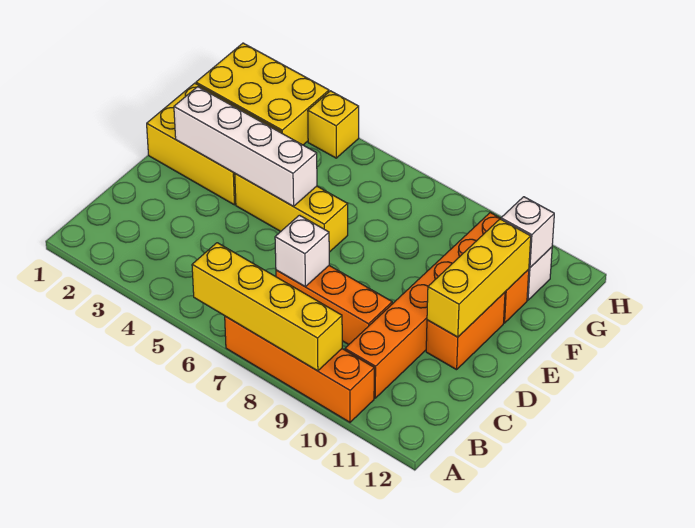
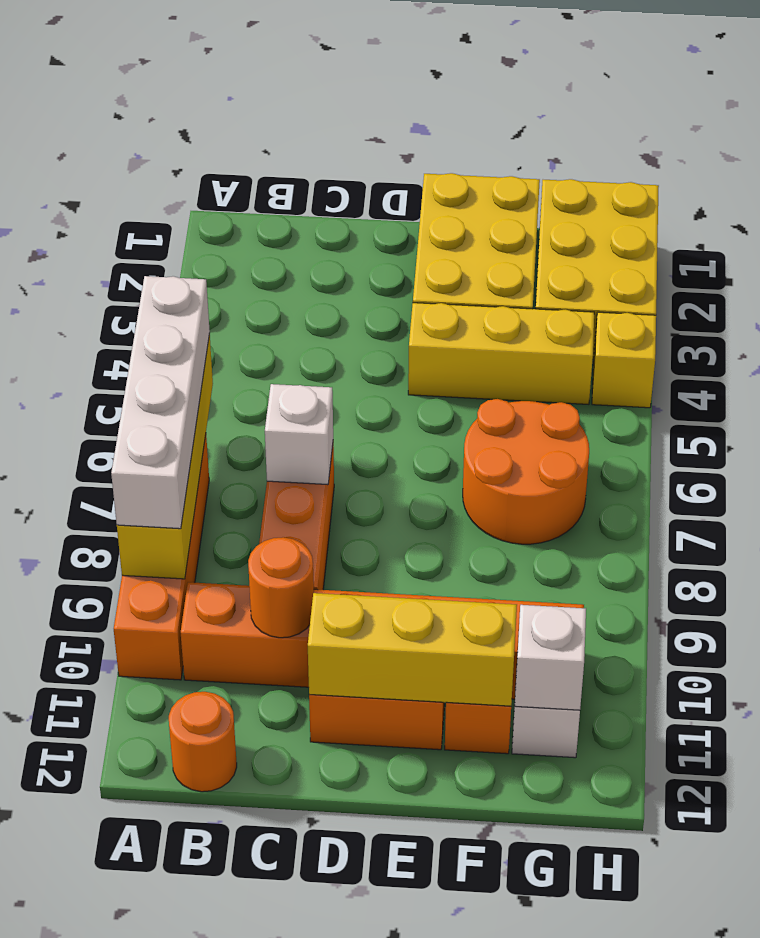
none -> orange 1x1 round brick [169,692,237,792]
none -> orange 1x1 round brick [248,537,314,638]
white 1x4 brick [174,87,317,206] -> white 1x4 brick moved to [111,276,210,529]
yellow 1x3 brick [235,174,348,252] -> yellow 1x3 brick turned to [408,303,594,404]
none -> orange 2x2 round brick [463,399,589,544]

